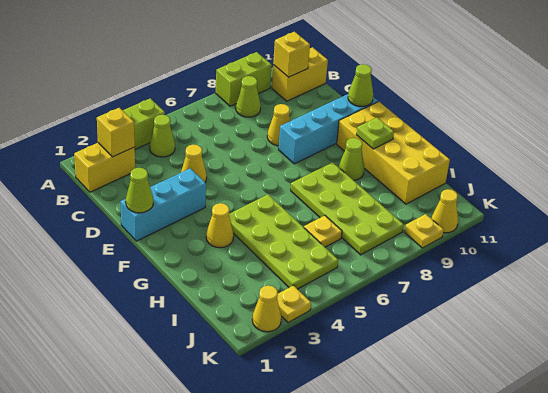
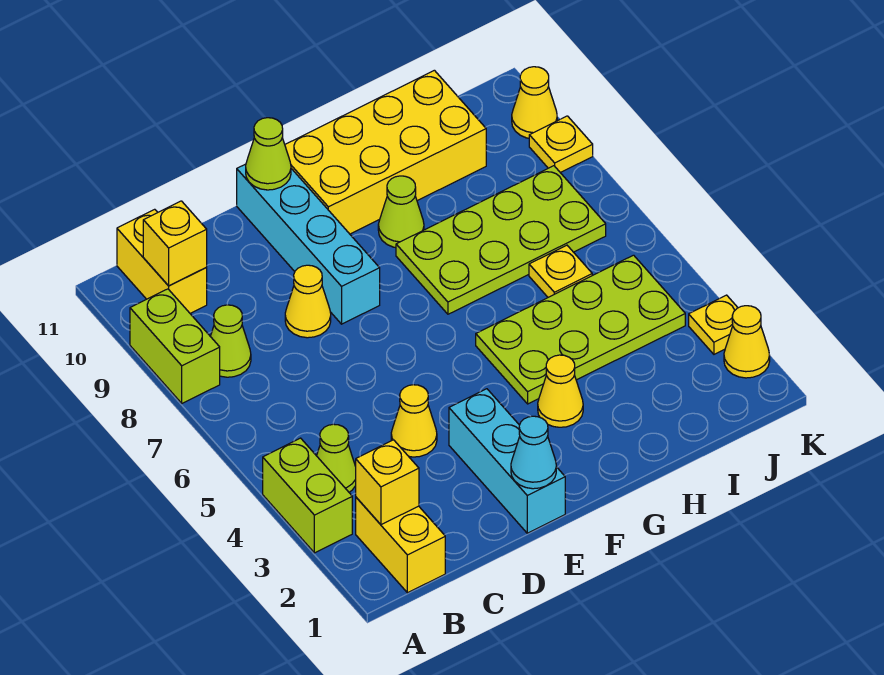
lime 1x1 cone [126,168,153,213] -> cyan 1x1 cone [511,416,556,489]
lime 1x1 plate [357,118,394,149] -> none

